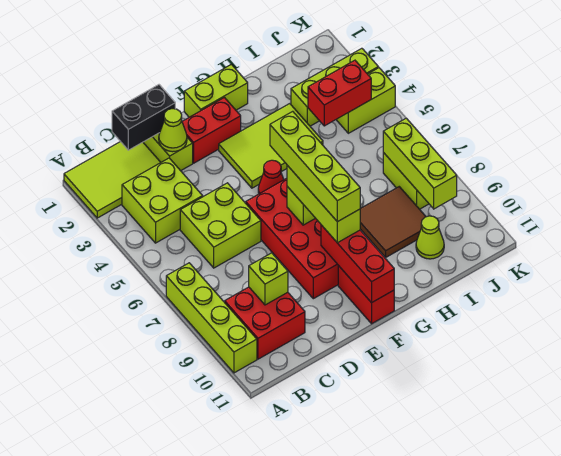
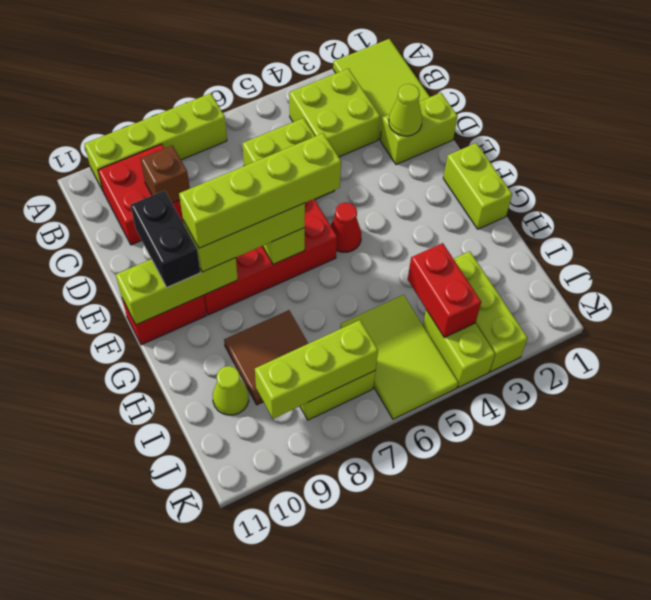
black 1x2 brick [112,85,175,150] -> black 1x2 brick moved to [131,190,201,287]
lime 1x1 brick [249,253,288,305] -> brown 1x1 brick [141,145,190,203]
red 1x2 brick [182,98,241,163] -> none
lime 2x3 tile [219,104,323,188] -> lime 2x3 tile moved to [340,295,458,419]
red 1x3 brick [321,225,394,303] -> lime 1x3 brick [116,258,238,325]

